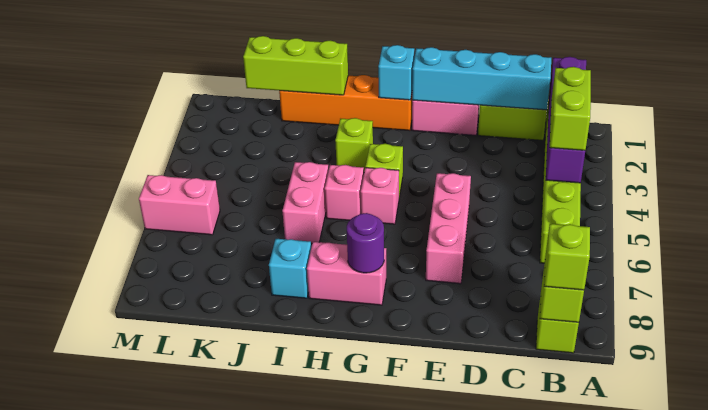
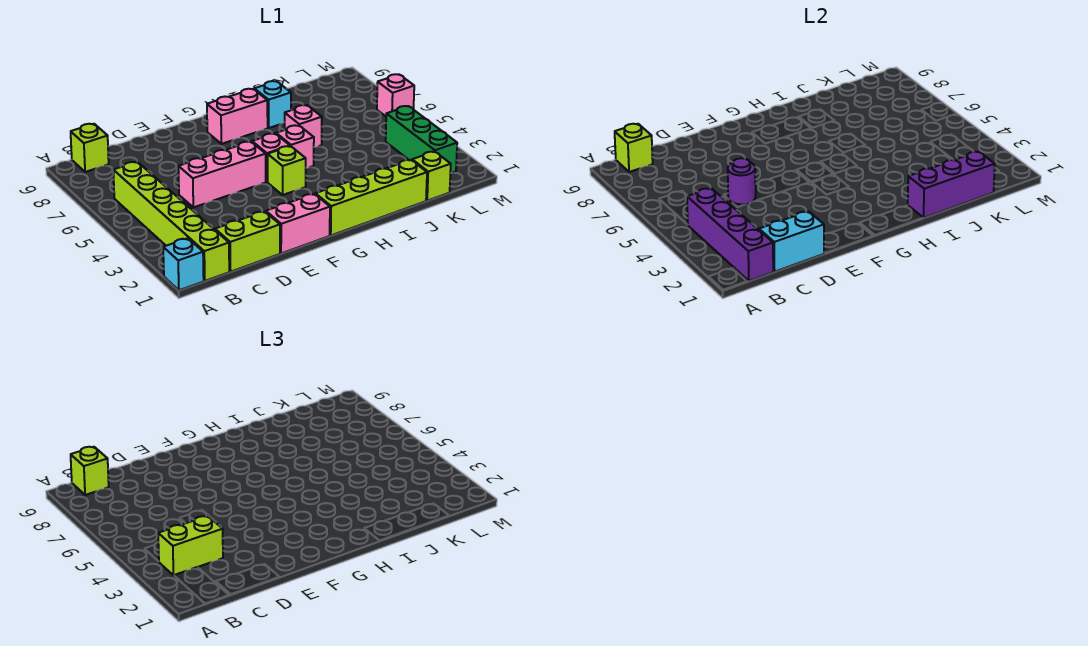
lime 1x2 brick [550,67,591,150] -> lime 1x2 brick turned to [158,516,223,575]
cyan 1x4 brick [412,47,551,110] -> cyan 1x2 brick [759,211,824,272]
pink 1x3 brick [426,173,471,284] -> pink 1x3 brick turned to [178,142,266,207]
orange 1x4 brick [279,75,412,131] -> lime 1x4 brick [316,160,427,235]
cyan 1x1 brick [378,45,414,100] -> cyan 1x1 brick moved to [163,238,204,290]
purple 1x1 round brick [347,213,384,273] -> purple 1x1 round brick moved to [728,158,756,205]
lime 1x1 brick [335,118,373,172] -> lime 1x1 brick moved to [412,152,451,201]
lime 1x3 brick [243,36,348,95] -> purple 1x3 brick [908,152,995,218]
pink 1x2 brick [283,162,329,243] -> pink 1x1 brick [285,105,322,147]
none -> green 1x3 brick [386,106,457,173]
pink 1x2 brick [139,175,220,235] -> pink 1x1 brick [377,74,414,116]

